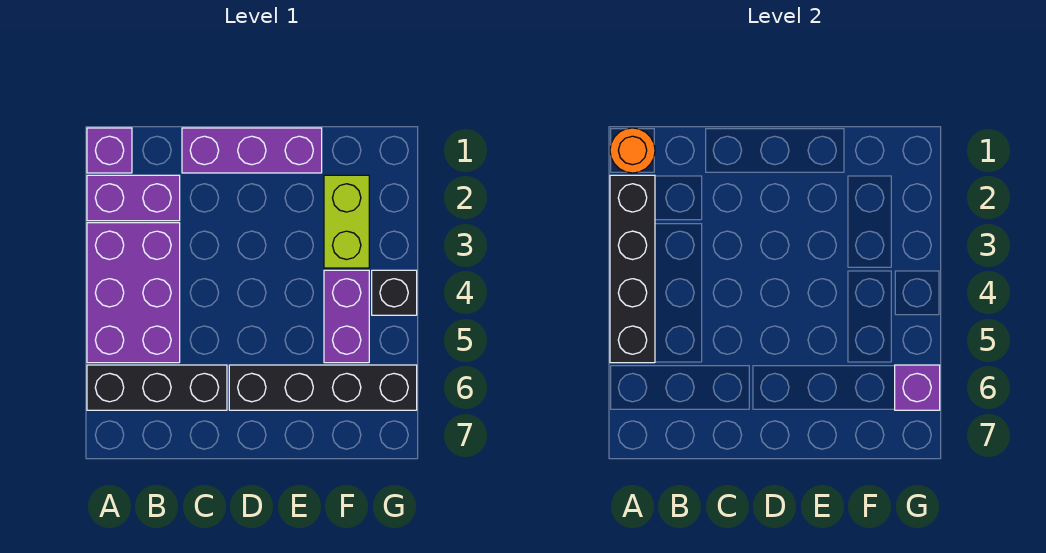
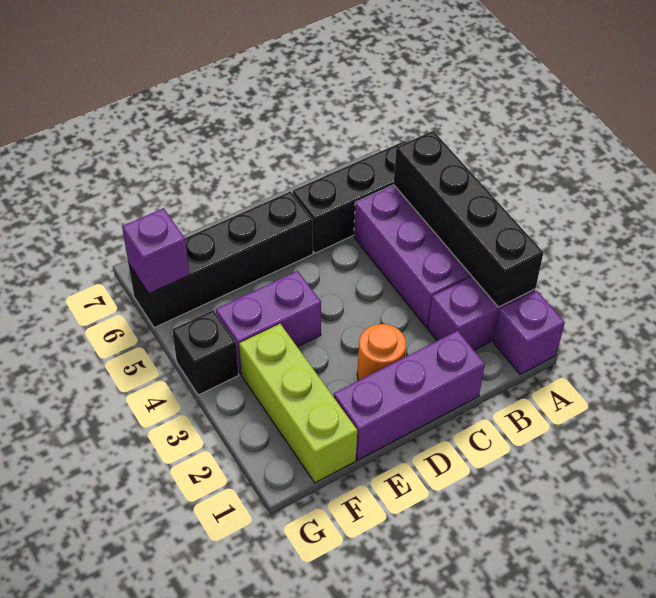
orange 1x1 round brick [610,128,655,173] -> orange 1x1 round brick moved to [357,324,406,381]
lime 1x2 brick [324,175,369,268] -> lime 1x3 brick [239,324,357,483]
purple 1x2 brick [324,270,369,363] -> purple 1x2 brick turned to [216,271,321,374]

